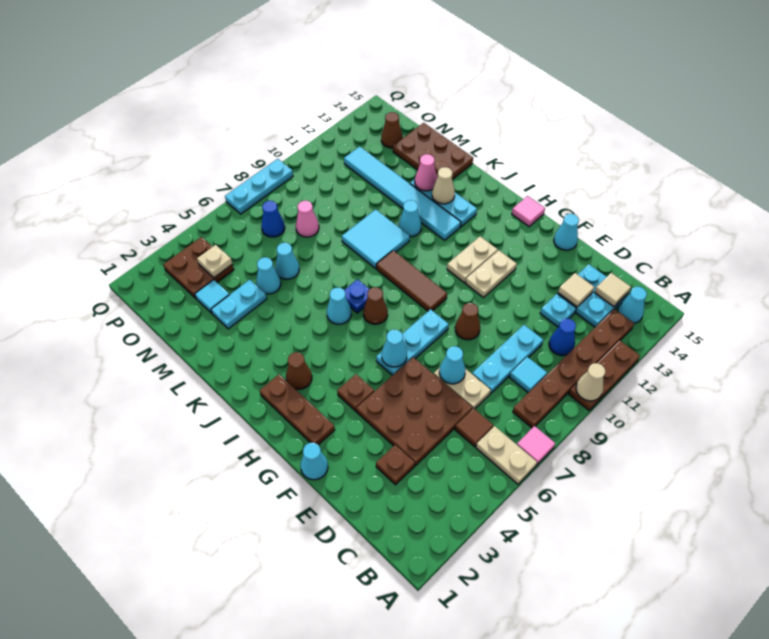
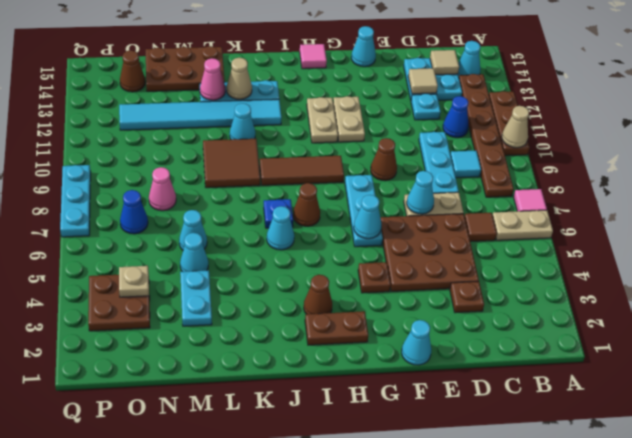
brown 1x3 plate [260,374,335,445] -> brown 1x2 plate [305,311,368,345]
cyan 2x2 tile [342,209,410,268] -> brown 2x2 tile [203,139,260,188]
cyan 1x1 tile [195,280,230,313] -> none

